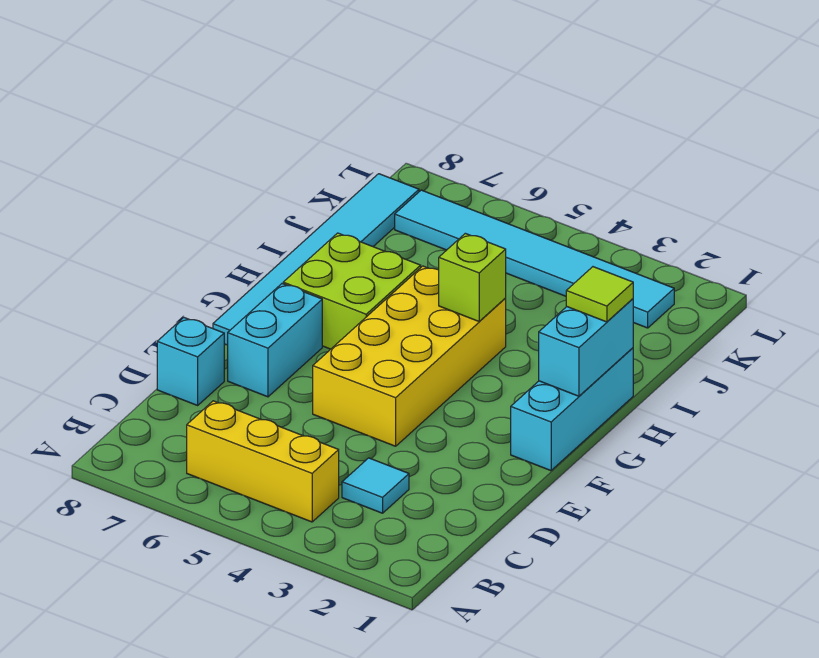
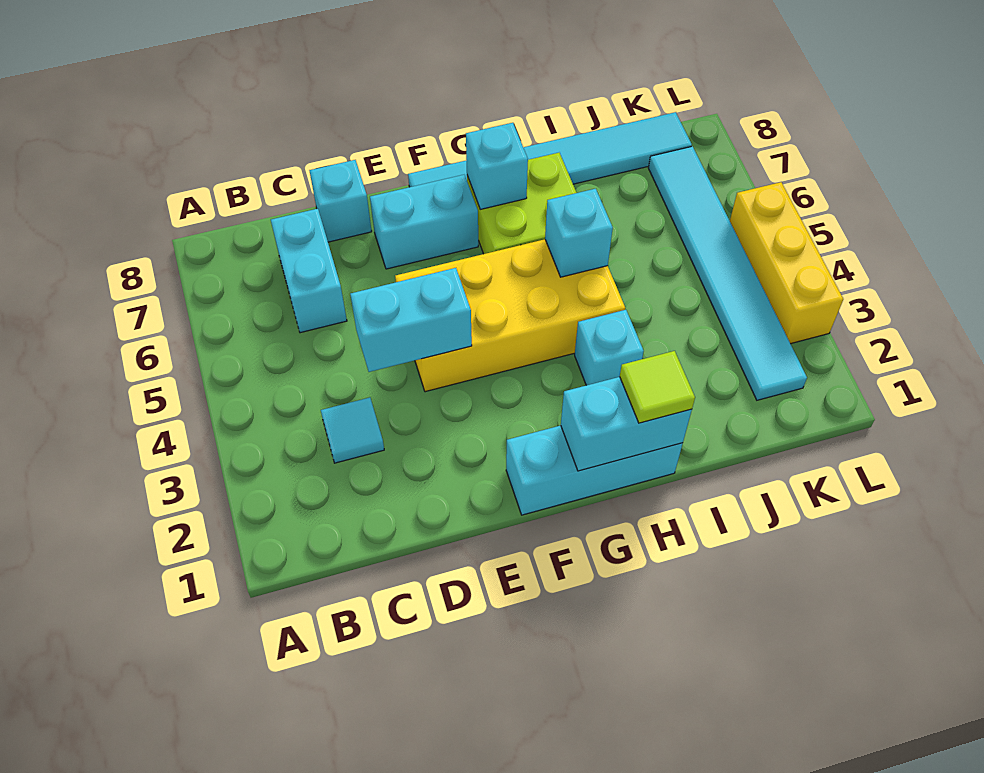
yellow 1x3 brick [187,401,339,522] -> yellow 1x3 brick moved to [730,182,843,344]
none -> cyan 1x2 brick [271,209,347,333]
none -> cyan 1x2 brick [350,268,472,372]
none -> cyan 1x1 brick [466,123,528,209]
none -> cyan 1x1 brick [575,310,644,385]
lime 1x1 brick [439,233,506,321] -> none
none -> cyan 1x1 brick [545,189,613,277]

